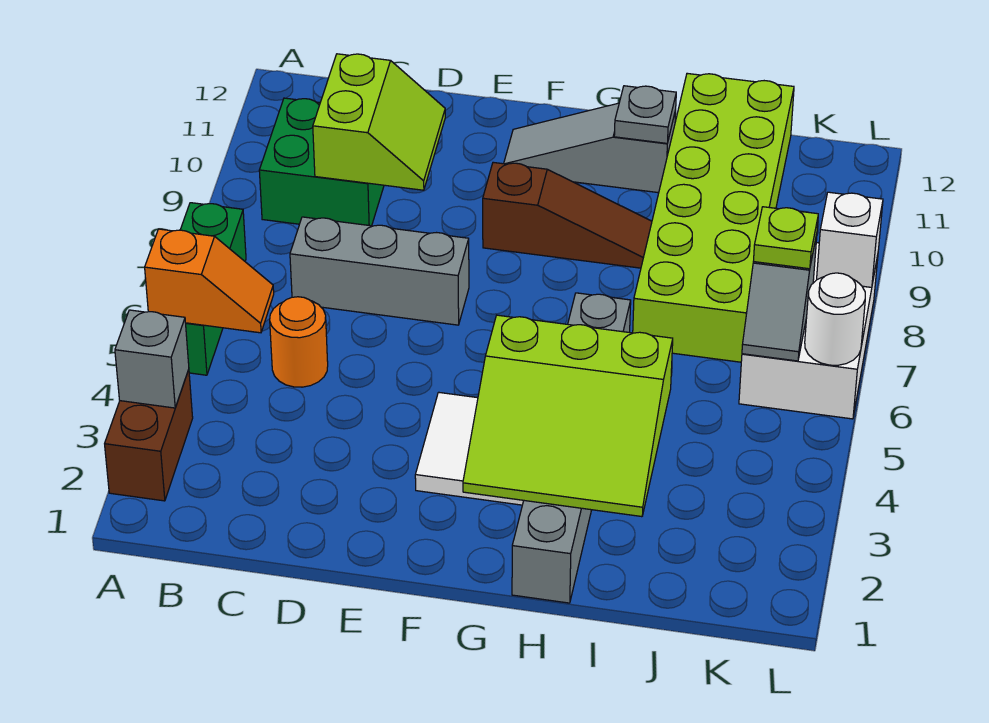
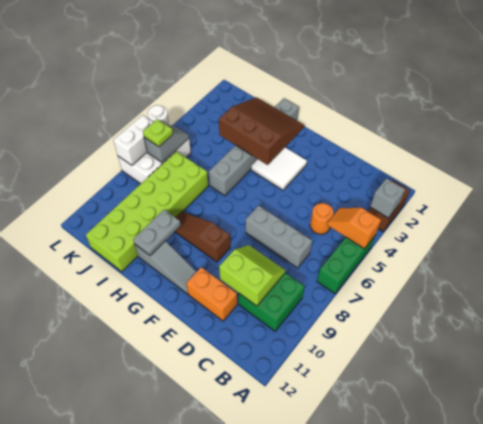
lime 2x2 slope [313,54,445,190] -> lime 2x2 slope turned to [219,245,286,306]
none -> orange 1x2 brick [186,267,237,321]
lime 3x3 slope [463,315,673,517] -> brown 3x3 slope [219,97,304,165]
grey 1x1 plate [614,86,676,143] -> grey 1x2 plate [133,210,181,256]
white 1x1 brick [817,192,883,287] -> white 1x2 brick [113,115,153,165]

